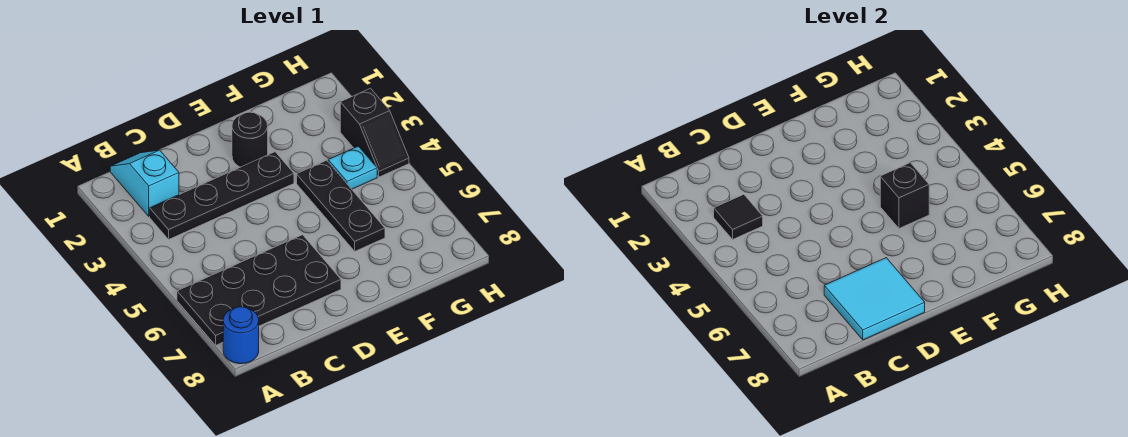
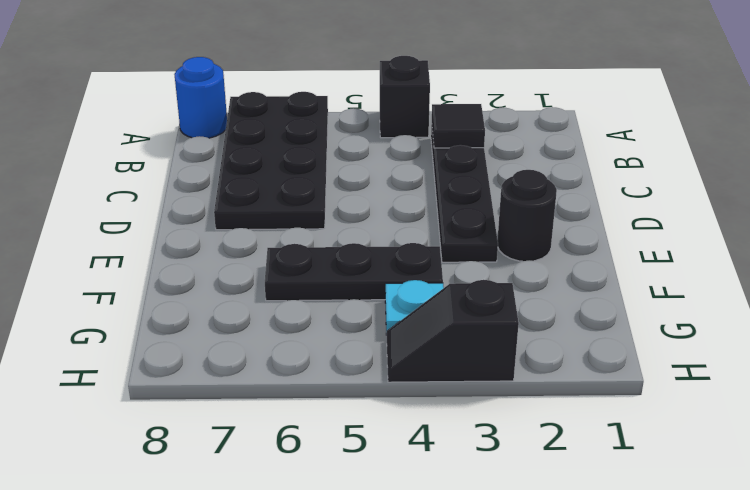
cyan 1x2 slope [110,150,179,216] -> none
cyan 2x2 tile [824,258,925,340] -> none
black 1x1 brick [880,163,929,228] -> black 1x1 brick moved to [380,56,430,138]

